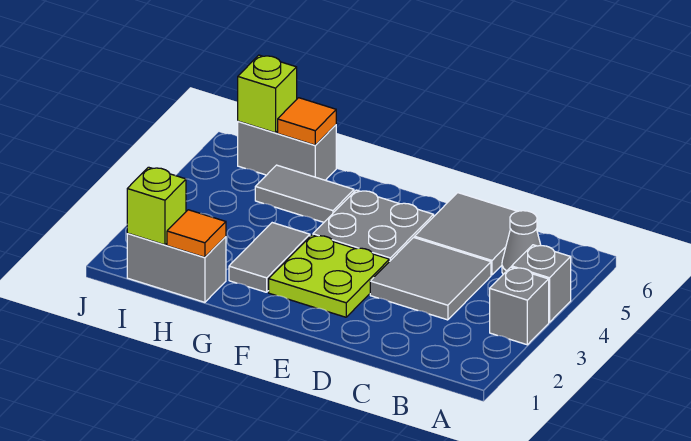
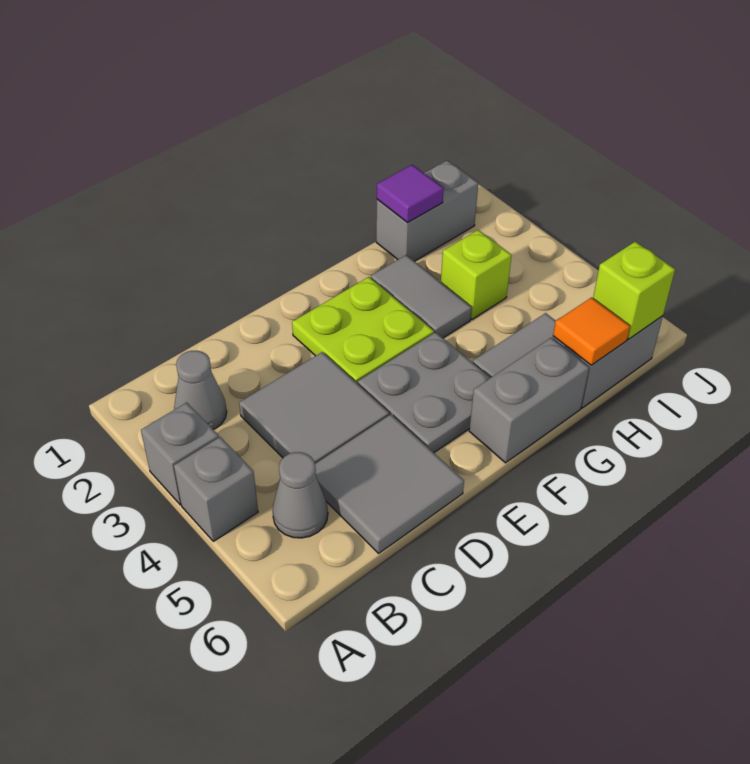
none -> grey 1x1 cone [174,351,227,430]
none -> grey 1x2 brick [469,338,589,463]
orange 1x1 tile [167,210,226,257] -> purple 1x1 tile [377,165,444,222]
lime 1x1 brick [127,167,186,245] -> lime 1x1 brick moved to [441,230,512,319]

